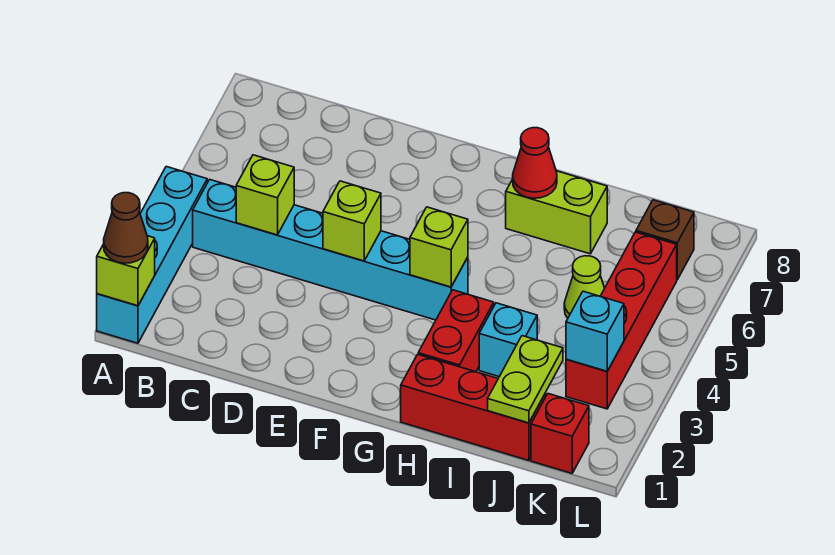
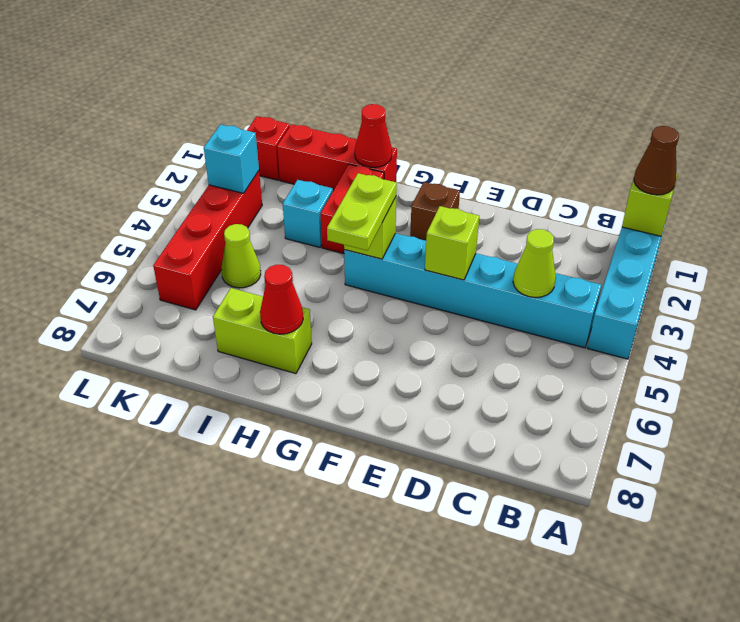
lime 1x1 brick [236,155,294,235] -> lime 1x1 cone [513,229,556,298]
none -> red 1x1 cone [355,104,392,167]
lime 1x2 plate [488,336,563,423] -> lime 1x2 plate moved to [327,173,397,250]
brown 1x1 brick [636,200,694,280] -> brown 1x1 brick moved to [410,182,460,241]

